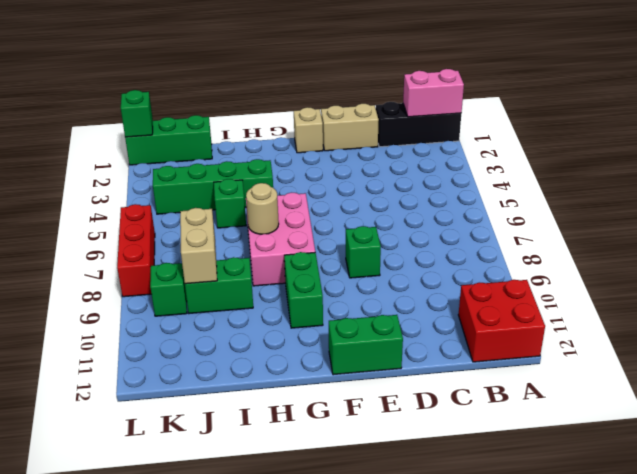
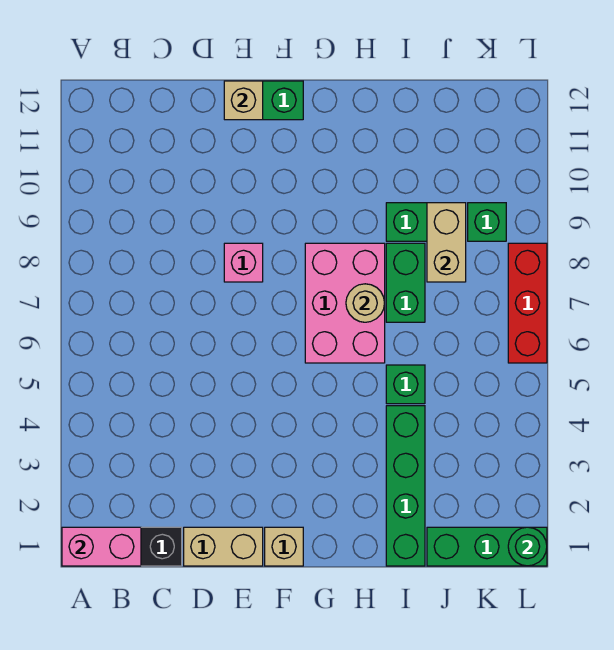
red 2x2 brick [458,280,545,362] -> none
green 1x1 brick [346,226,381,278] -> pink 1x1 brick [224,243,263,282]
none -> tan 1x1 brick [224,81,263,120]
green 1x2 brick [284,252,323,328] -> green 1x2 brick moved to [386,243,425,322]
green 1x4 brick [153,159,273,214] -> green 1x4 brick turned to [386,406,425,566]
green 1x1 brick [121,90,153,137] -> green 1x1 round brick [508,527,547,566]

